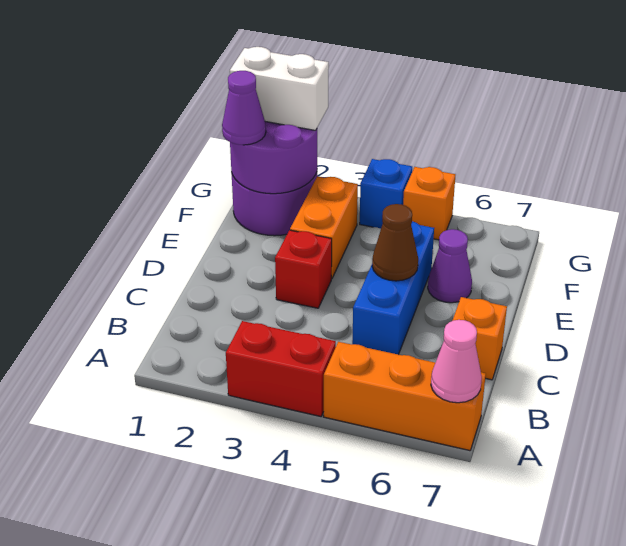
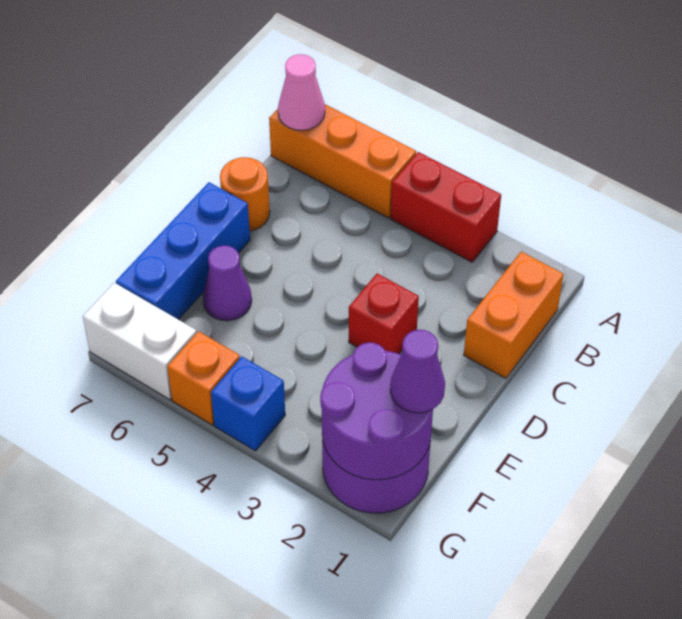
blue 1x3 brick [352,221,434,355] -> blue 1x3 brick moved to [116,182,250,320]
orange 1x1 brick [452,297,507,380] -> orange 1x1 round brick [220,157,270,231]
brown 1x1 cone [372,204,418,281] -> none
orange 1x2 brick [290,176,358,279] -> orange 1x2 brick moved to [464,252,564,378]
white 1x2 brick [230,47,329,130] -> white 1x2 brick moved to [83,283,197,400]

